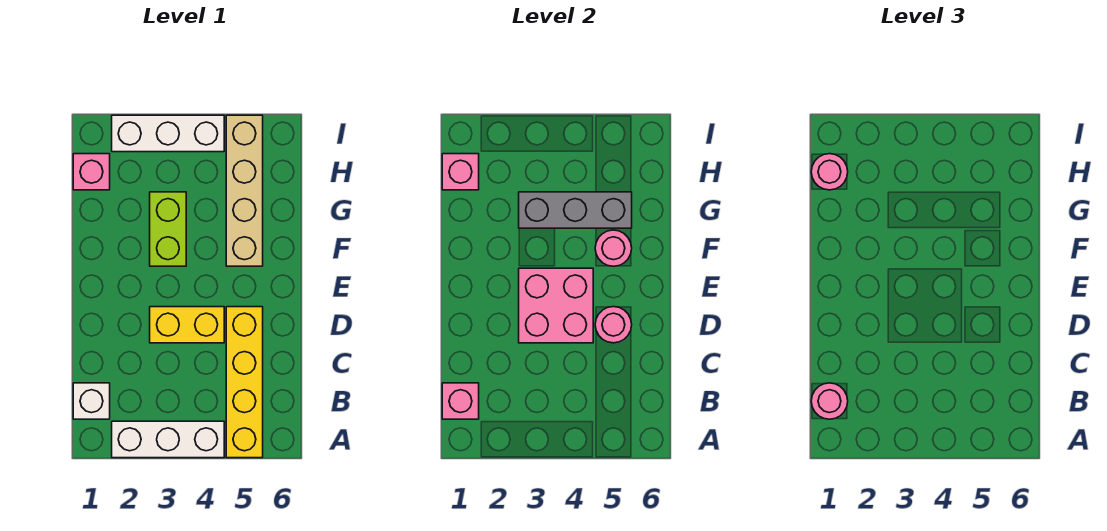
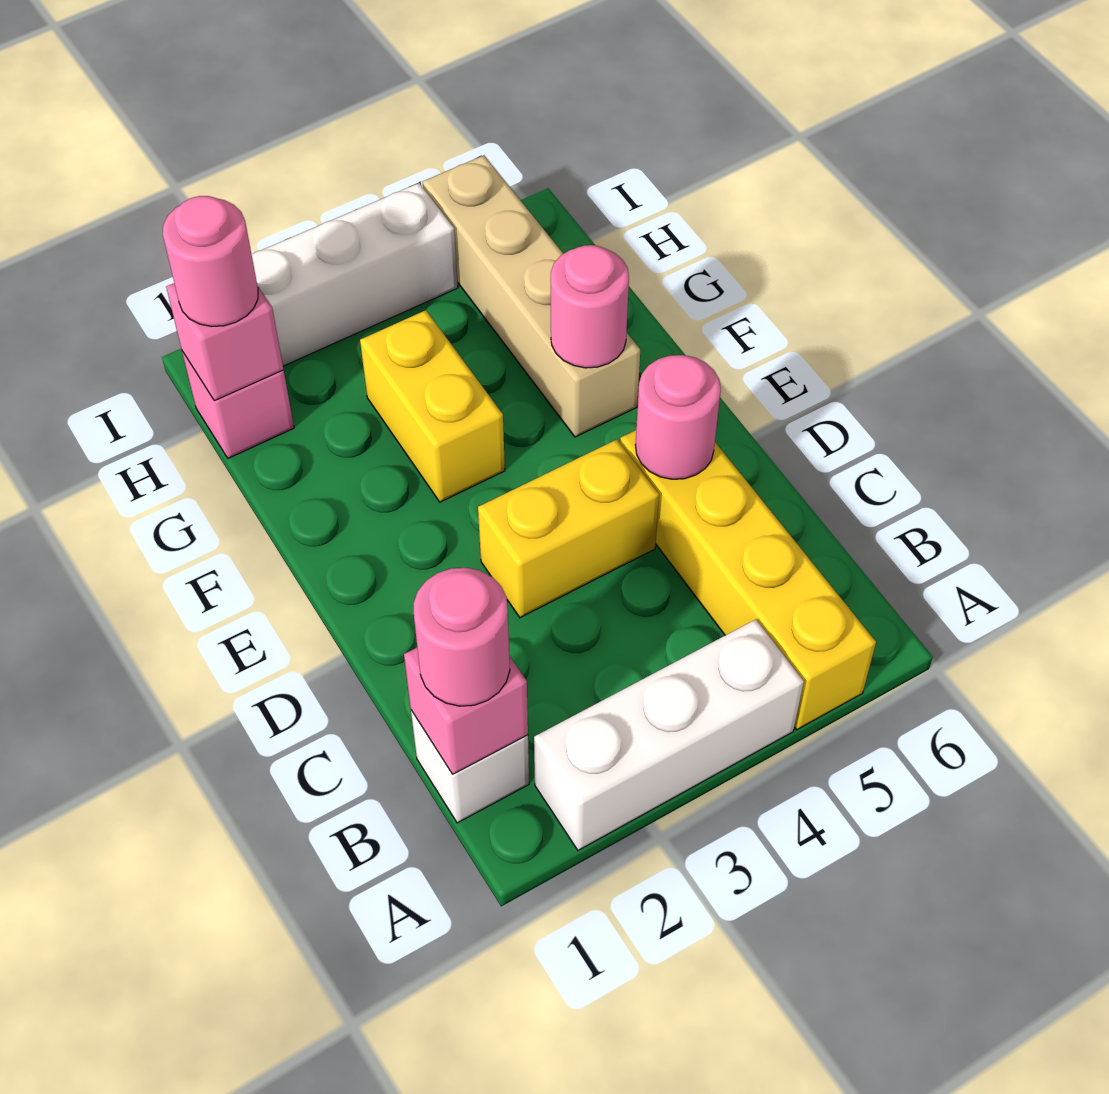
pink 2x2 brick [519,268,593,343] -> none
lime 1x2 brick [150,192,186,266] -> yellow 1x2 brick [360,310,505,502]
grey 1x3 brick [519,192,632,228] -> none

